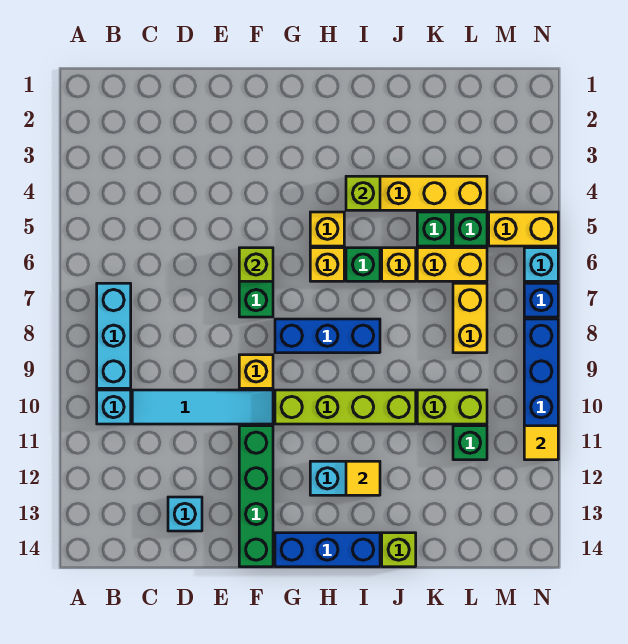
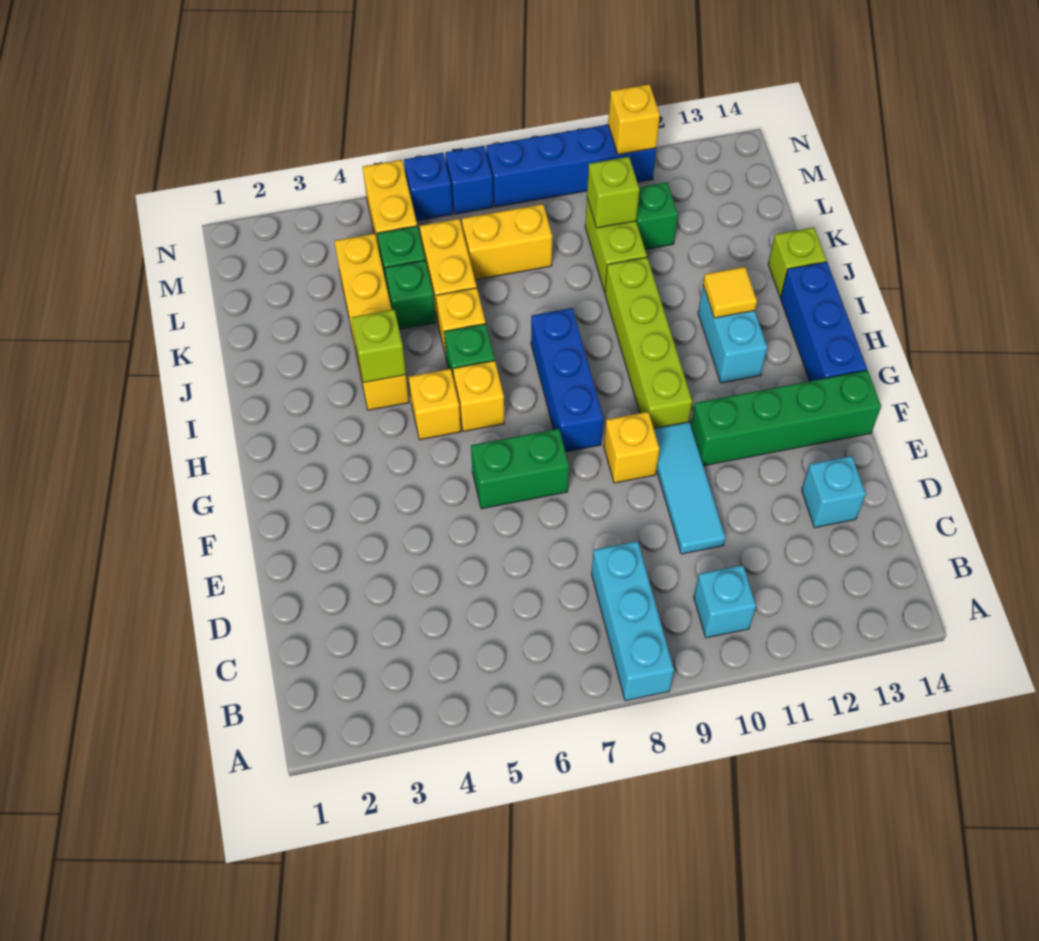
cyan 1x3 brick [97,283,131,388] -> cyan 1x3 brick turned to [592,541,674,701]
cyan 1x4 tile [132,390,273,424] -> cyan 1x3 tile [654,422,725,554]
lime 1x1 brick [239,248,273,281] -> lime 1x1 brick moved to [587,157,639,228]
cyan 1x1 brick [524,248,558,281] -> blue 1x1 brick [404,153,453,221]
yellow 1x1 tile [524,426,558,460] -> yellow 1x1 brick [608,84,660,154]

